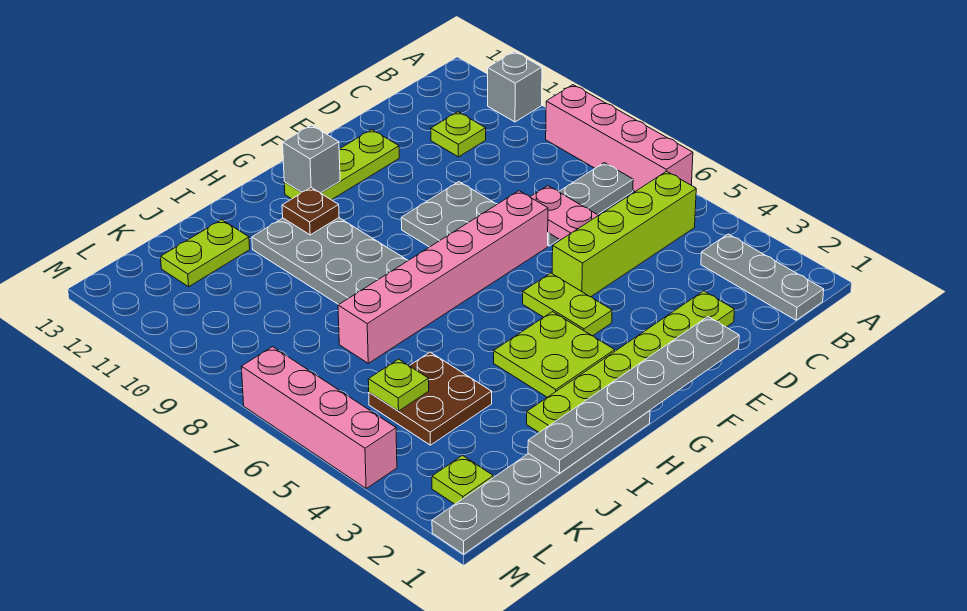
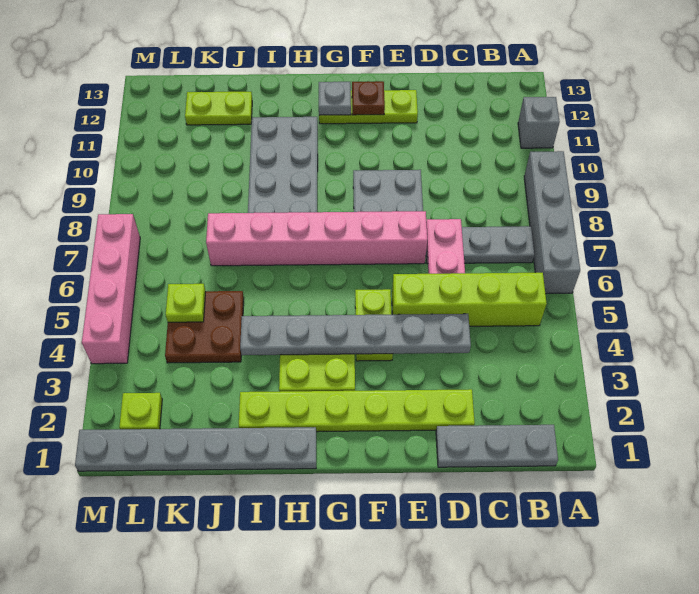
pink 1x4 brick [546,85,693,191] -> grey 1x4 brick [524,151,580,294]
grey 1x3 plate [701,234,824,320] -> grey 1x3 plate turned to [436,425,558,467]
lime 1x1 plate [431,112,486,157] -> none
grey 1x6 plate [528,317,739,473] -> grey 1x6 plate moved to [240,314,471,355]
grey 1x1 brick [283,125,340,193] -> grey 1x1 plate [319,82,351,115]
brown 1x1 plate [282,188,339,235] -> brown 1x1 plate moved to [352,81,385,115]

